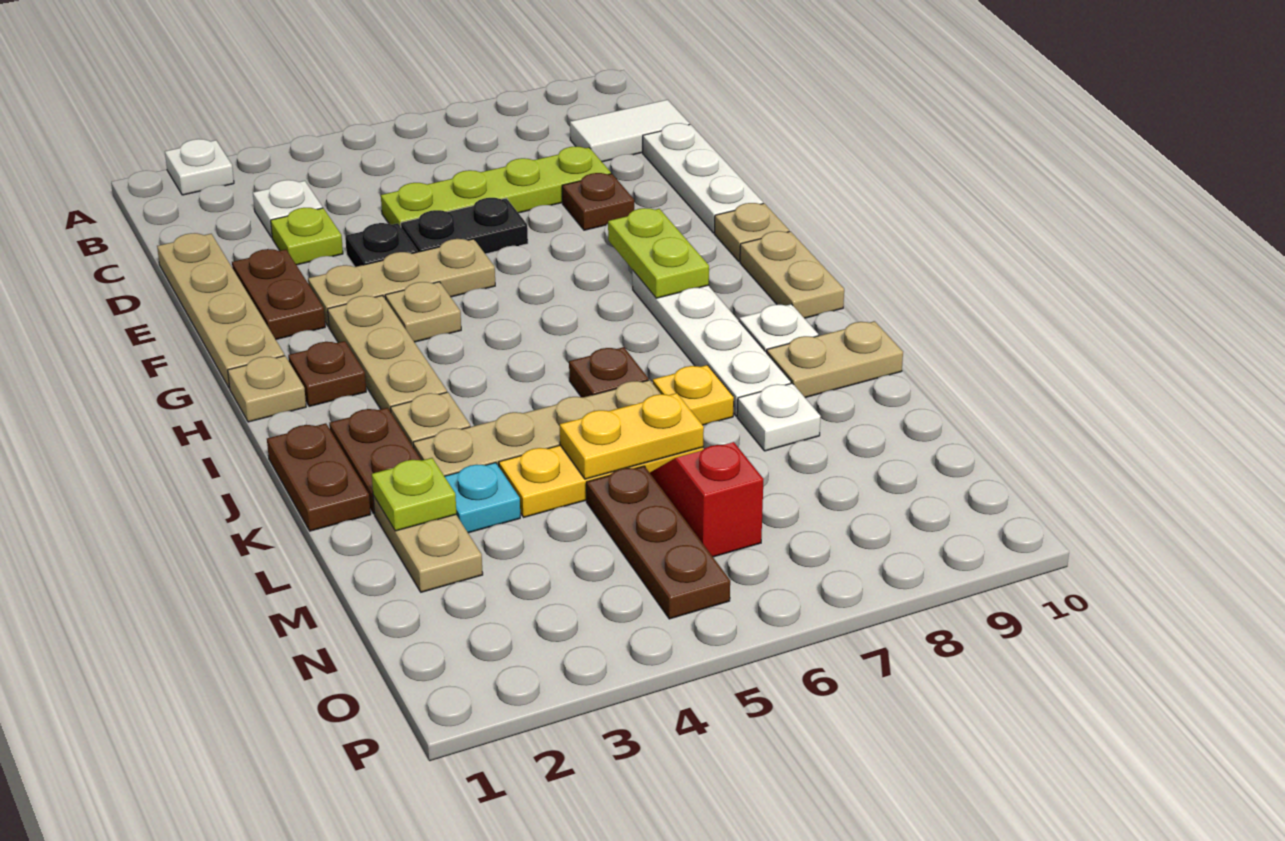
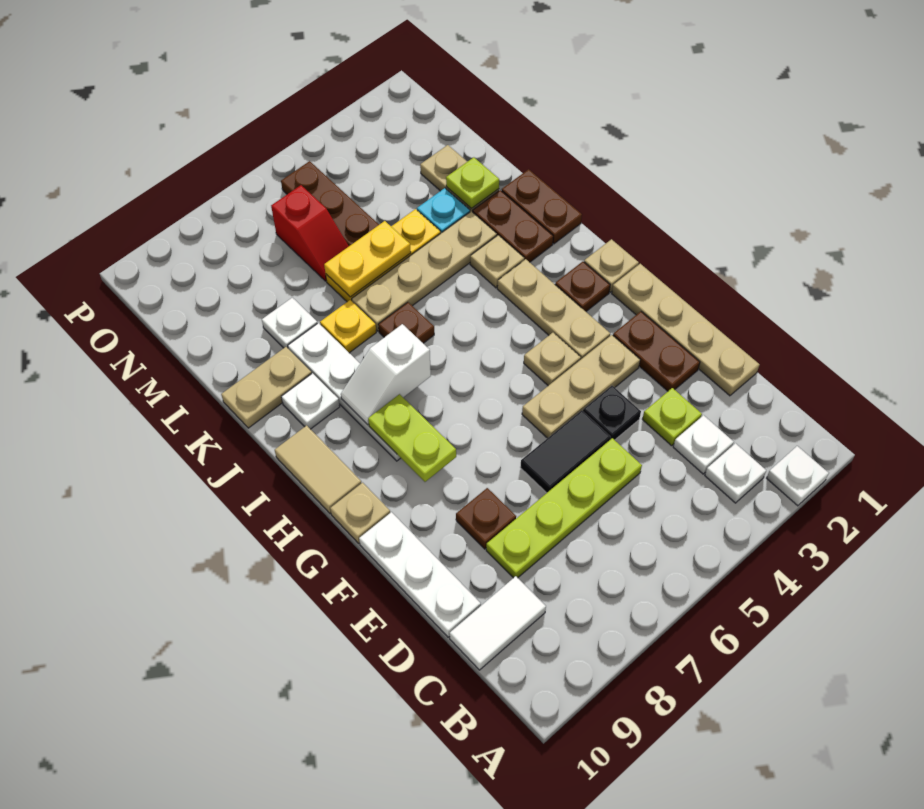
none -> white 1x1 plate [705,443,766,503]
black 1x2 plate [401,198,528,254] -> black 1x2 tile [520,410,611,493]
tan 1x2 plate [740,231,844,318] -> tan 1x2 tile [275,425,361,514]
none -> white 1x2 slope [341,324,431,425]

